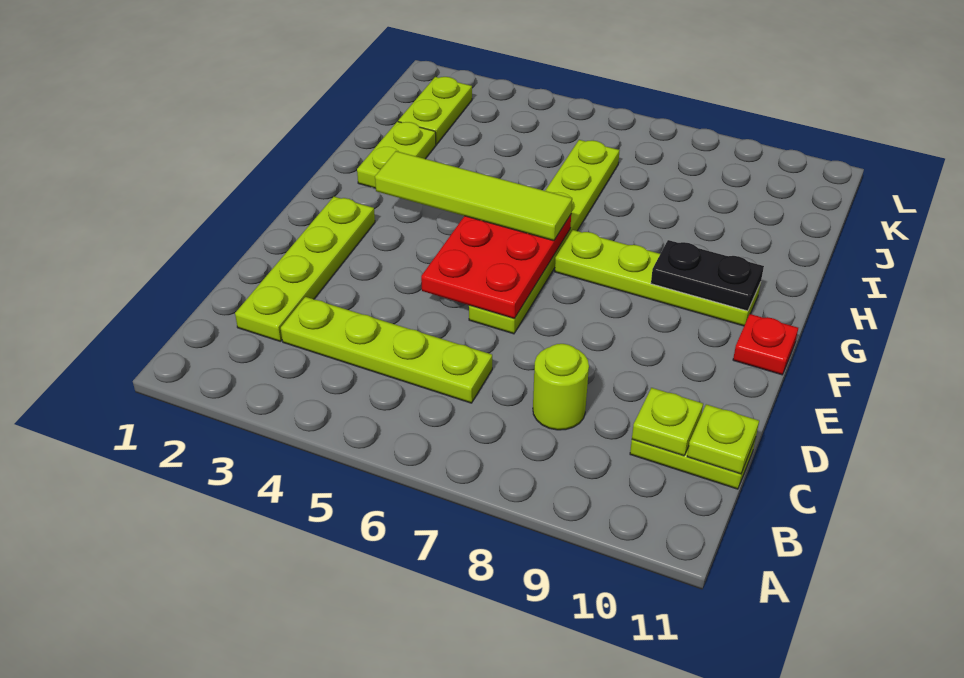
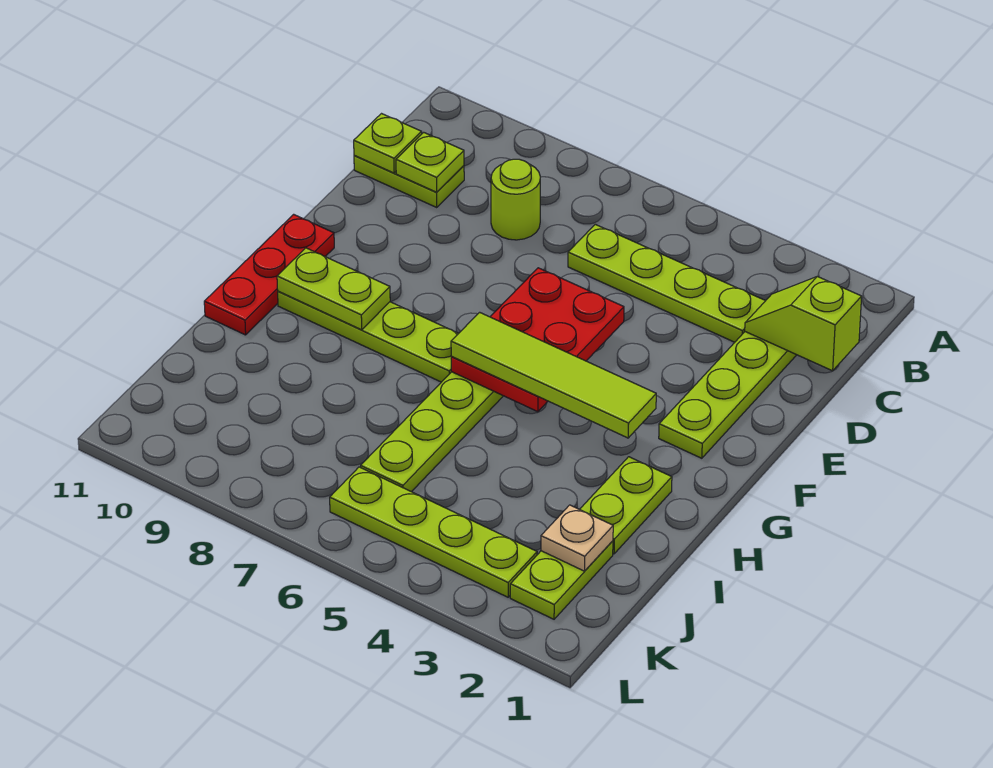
none -> lime 1x2 slope [745,276,862,371]
red 1x1 plate [733,314,798,375] -> red 1x3 plate [204,214,334,335]
black 1x2 plate [651,240,764,311] -> lime 1x2 plate [277,248,390,330]
none -> tan 1x1 plate [541,505,613,571]
none -> lime 1x4 plate [330,467,537,597]

